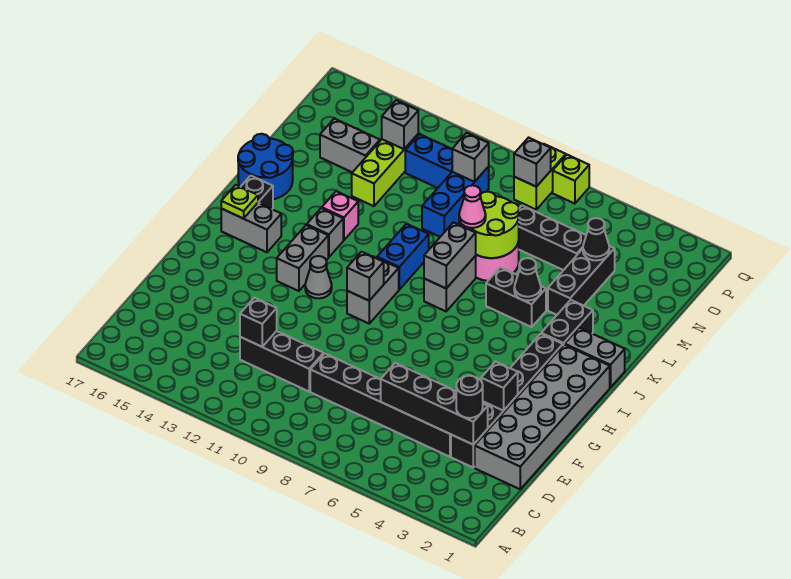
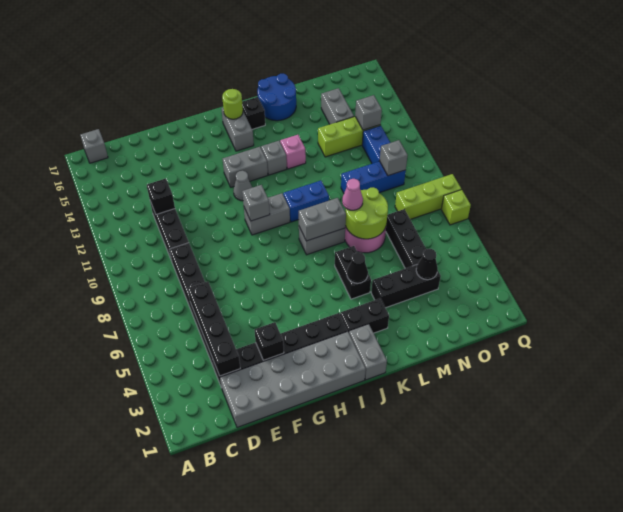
black 1x1 round brick [456,376,483,418] -> none
lime 1x1 plate [221,185,258,219] -> lime 1x1 round brick [222,89,243,119]
lime 1x2 brick [514,144,566,209] -> lime 1x3 brick [395,174,461,219]
grey 1x1 brick [514,138,551,187] -> grey 1x1 brick moved to [80,129,108,163]

